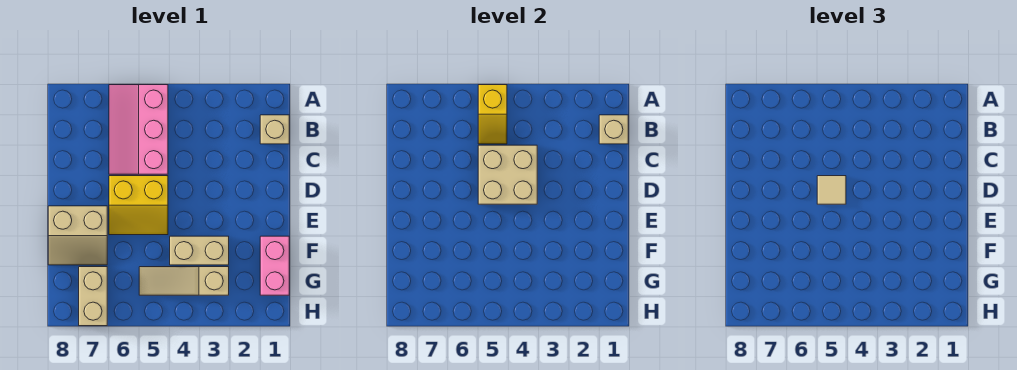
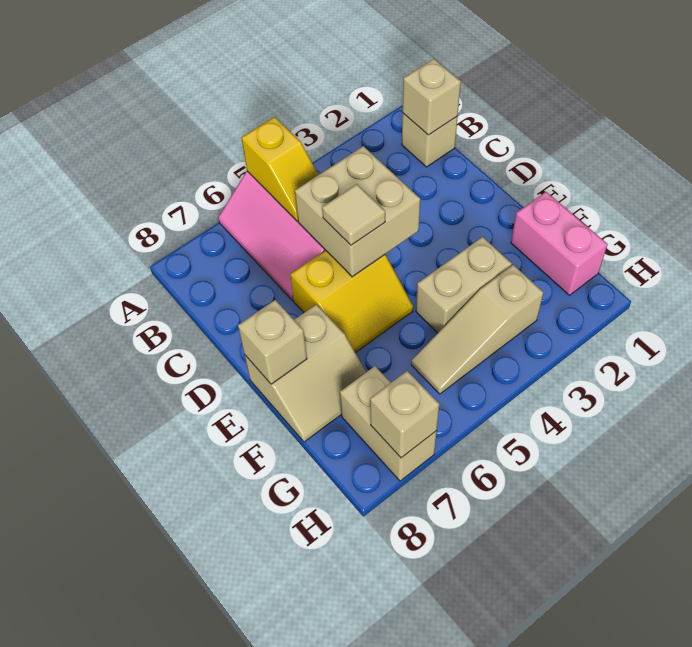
none -> tan 1x1 brick [238,300,307,384]
none -> tan 1x1 brick [370,371,439,458]

